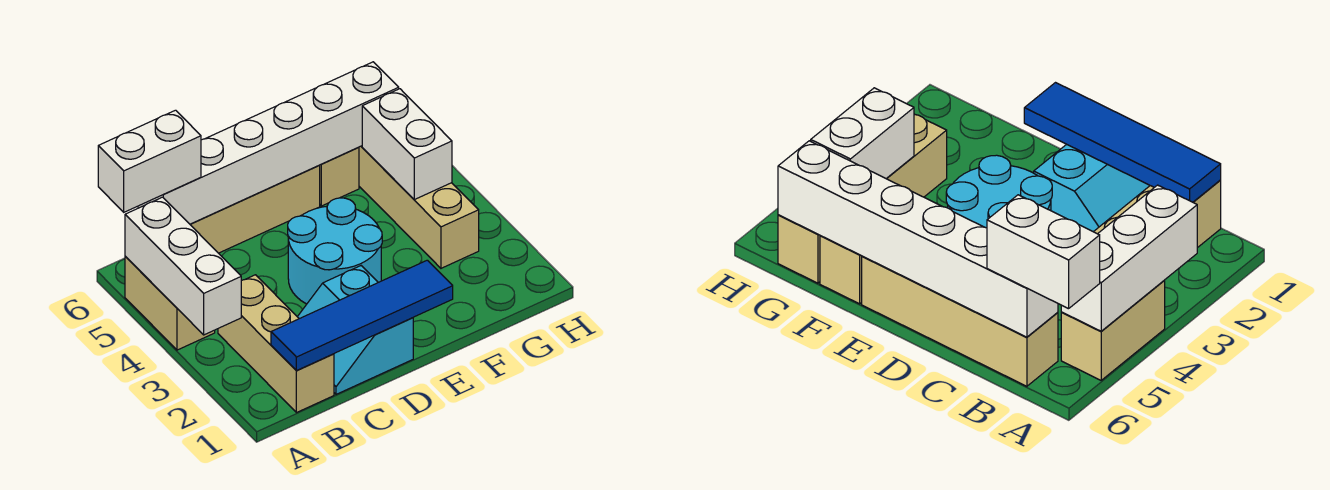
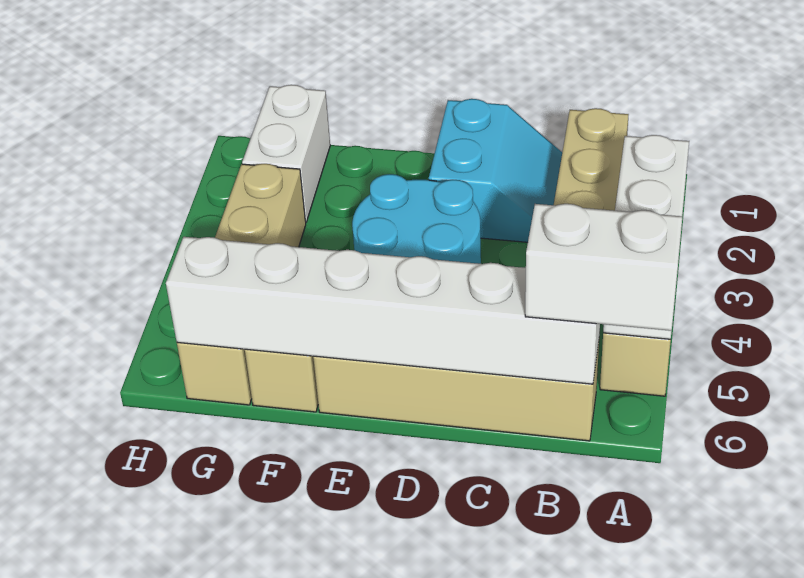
blue 1x4 tile [271,260,453,371] -> none
white 1x2 brick [362,89,452,200] -> white 1x2 brick moved to [242,85,330,222]

